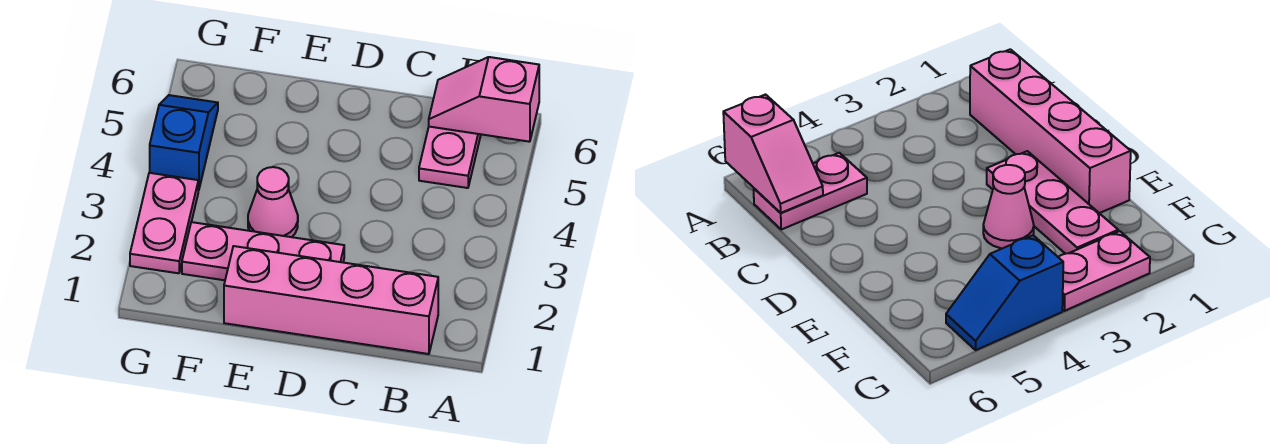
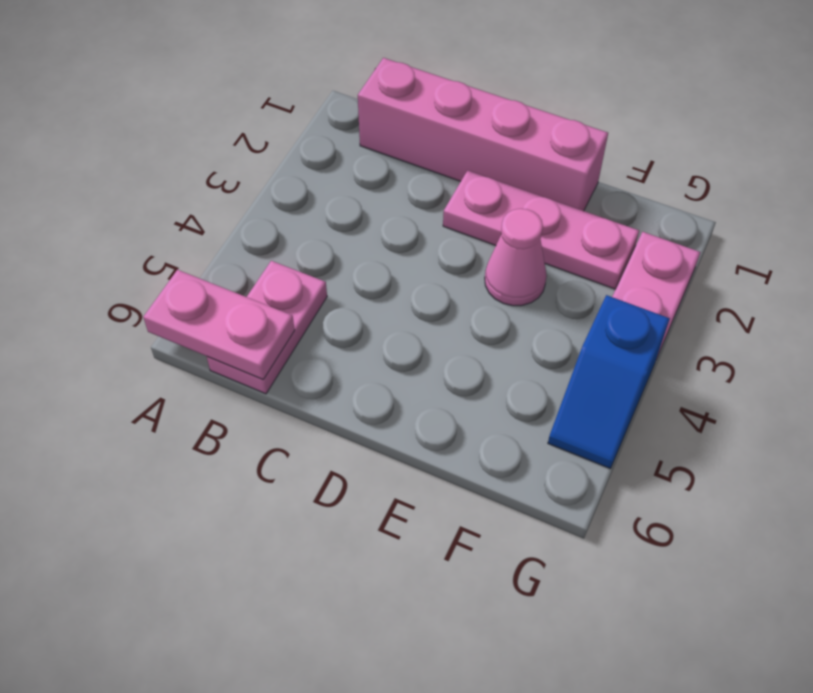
pink 1x2 slope [429,57,539,142] -> pink 1x2 plate [143,270,295,380]

